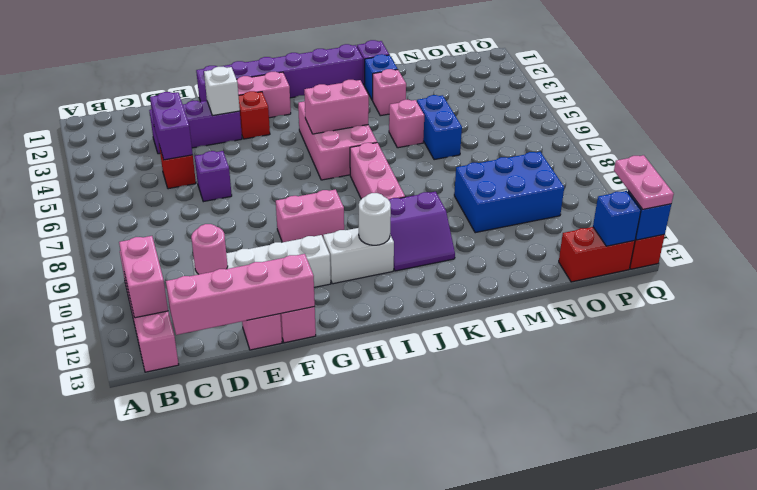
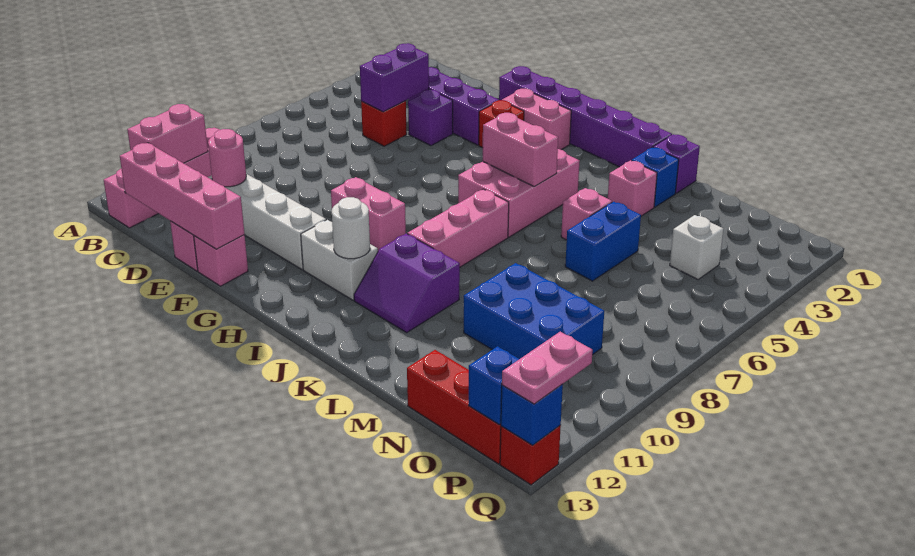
purple 1x1 brick [195,151,232,202] -> purple 1x1 brick moved to [408,90,453,146]
white 1x1 brick [204,67,240,116] -> white 1x1 brick moved to [670,215,724,279]
red 1x2 brick [559,227,635,282] -> red 1x3 brick [407,350,501,464]

